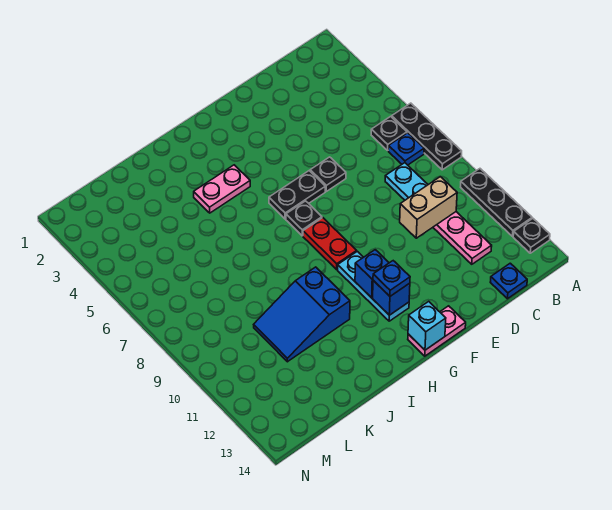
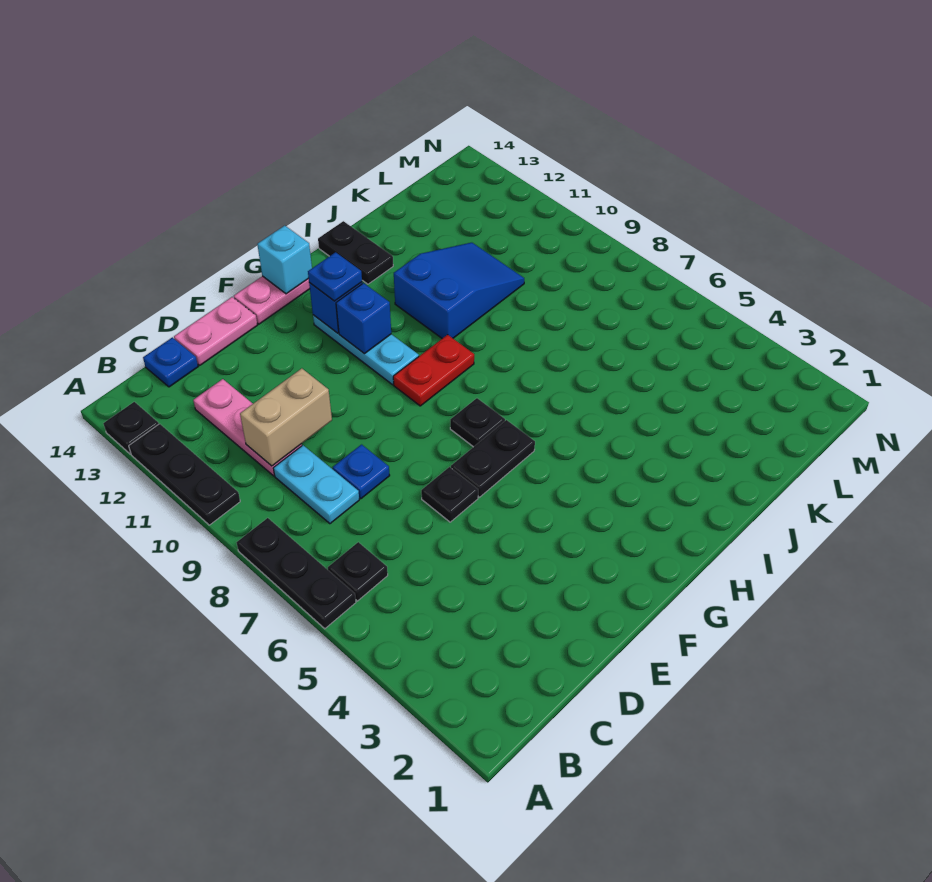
blue 1x1 plate [388,133,424,165] -> blue 1x1 plate moved to [333,445,390,499]
red 1x2 plate [303,218,357,270] -> red 1x2 plate turned to [393,335,474,406]
pink 1x2 plate [194,165,250,213] -> pink 1x2 plate moved to [174,297,257,365]
none -> black 1x2 plate [318,221,393,284]

